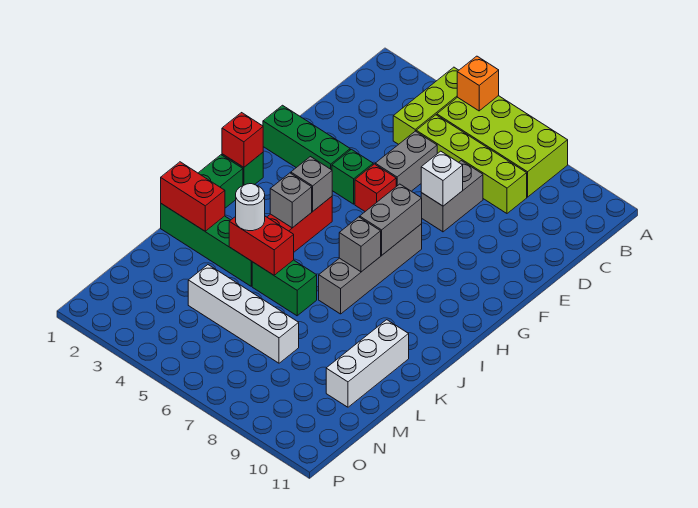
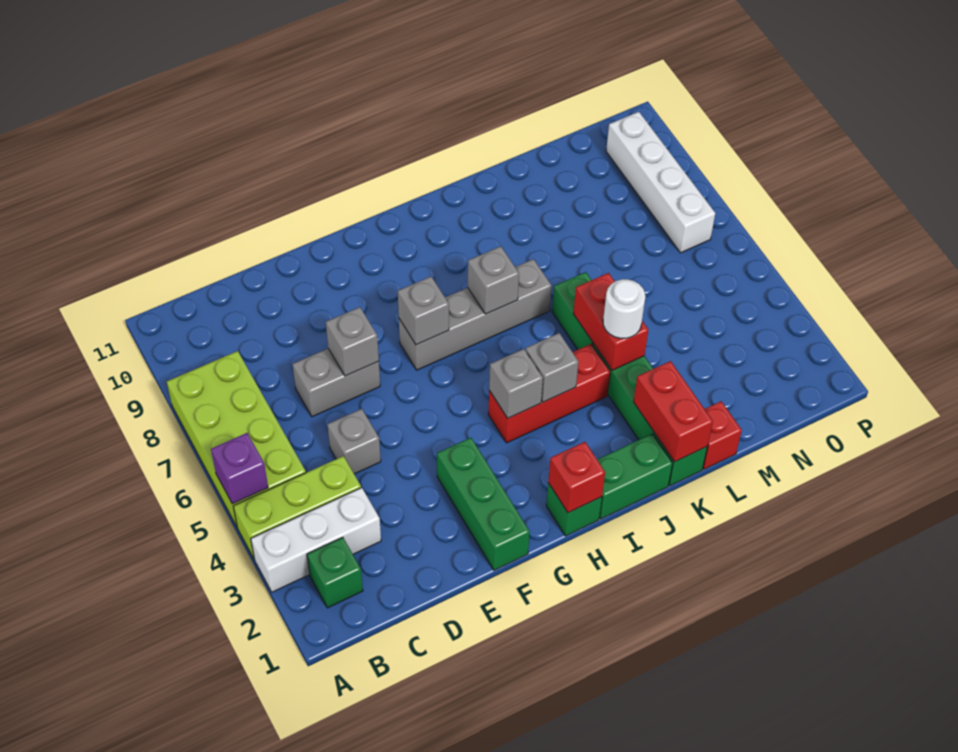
orange 1x1 brick [457,56,499,111] -> purple 1x1 brick [211,433,268,504]
lime 1x4 brick [416,115,527,213] -> none
grey 1x2 brick [375,131,437,191] -> grey 1x1 brick [327,409,381,474]
white 1x1 brick [421,151,463,206] -> grey 1x1 brick [326,307,379,376]
green 1x1 brick [332,149,373,204] -> green 1x1 brick moved to [307,537,363,608]
red 1x1 brick [355,164,396,211] -> red 1x1 brick moved to [703,401,742,469]
grey 1x2 brick [360,184,422,255] -> grey 1x1 brick [398,276,449,345]
white 1x3 brick [326,320,409,407] -> white 1x3 brick moved to [251,488,381,592]
white 1x4 brick [188,265,299,363] -> white 1x4 brick moved to [606,112,715,253]

